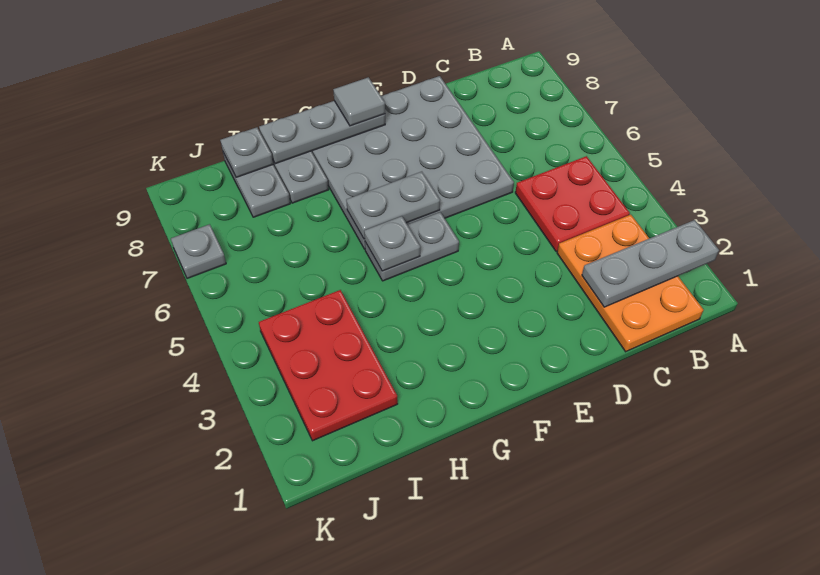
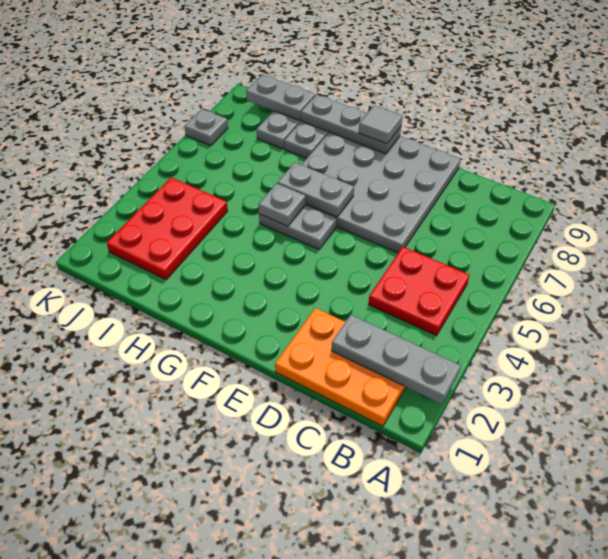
orange 2x3 plate [557,215,704,352] -> orange 2x3 plate turned to [275,308,406,426]
grey 1x1 plate [220,127,273,177] -> grey 1x2 plate [246,74,315,121]

